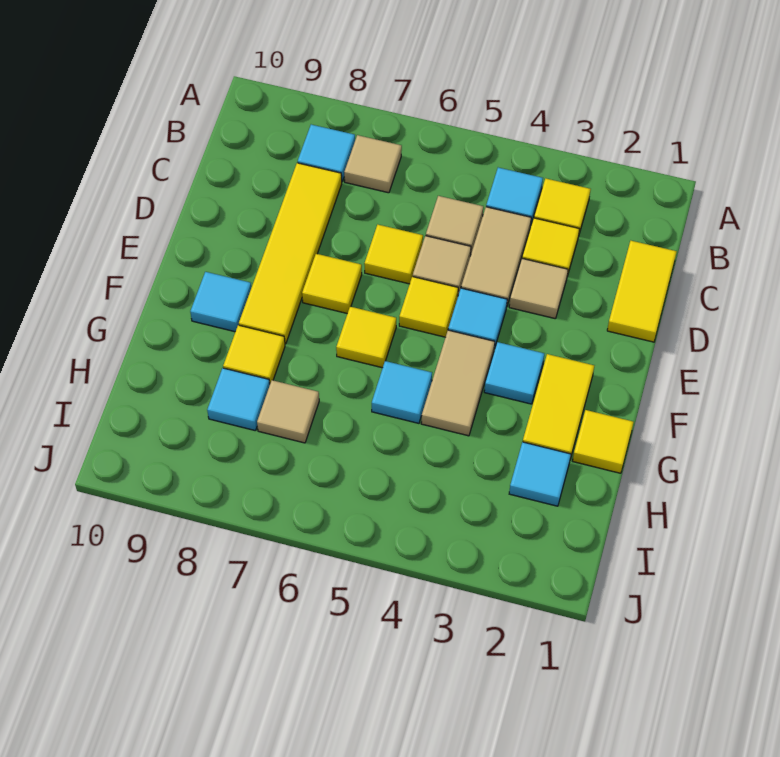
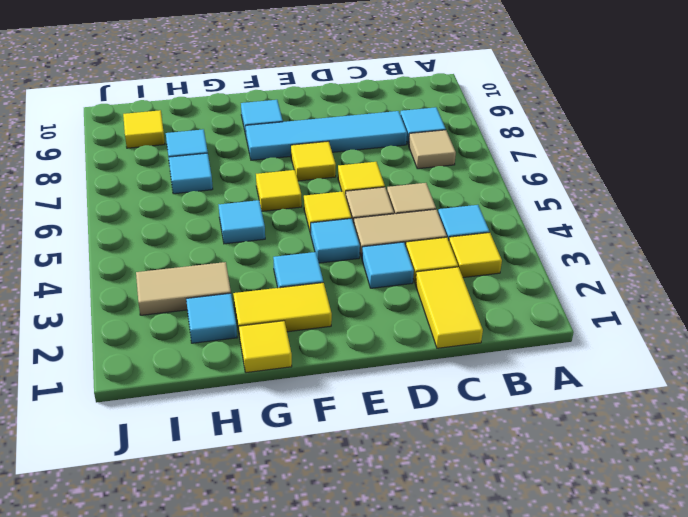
yellow 1x2 tile [607,241,677,342] -> yellow 1x2 tile turned to [415,267,483,348]
yellow 1x4 tile [239,163,342,344] -> cyan 1x4 tile [246,111,407,160]
tan 1x1 tile [509,259,568,319] -> cyan 1x1 tile [362,242,414,288]
tan 1x2 tile [421,330,495,436] -> tan 1x2 tile moved to [136,262,231,315]
yellow 1x1 tile [223,325,285,383] -> yellow 1x1 tile moved to [123,110,165,148]
tan 1x1 tile [257,380,319,443] -> cyan 1x1 tile [169,153,213,194]

